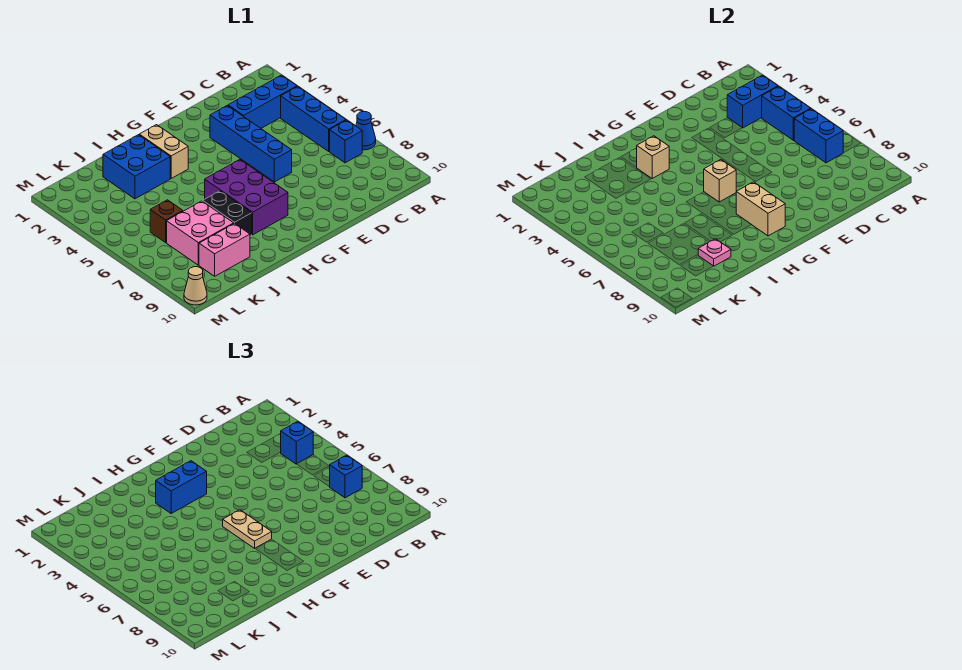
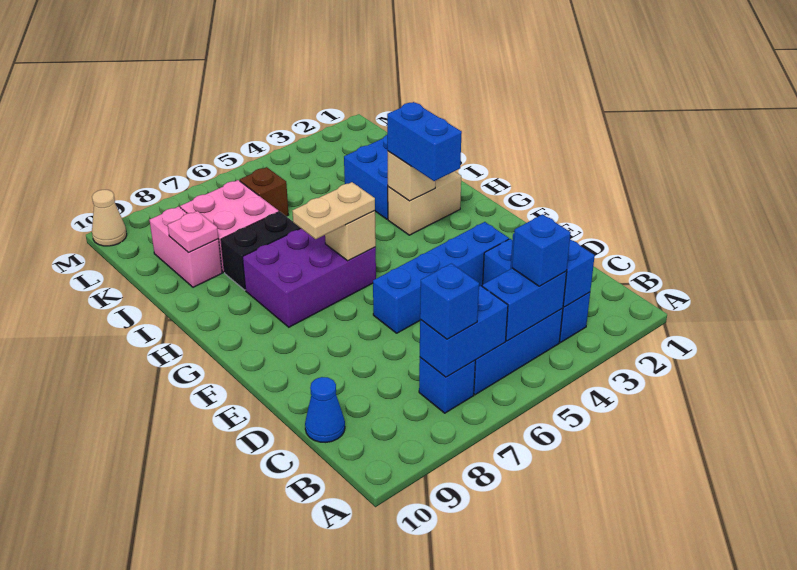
blue 1x1 cone [356,112,376,150] -> blue 1x1 cone moved to [305,377,345,442]
tan 1x2 brick [736,182,785,236] -> none

